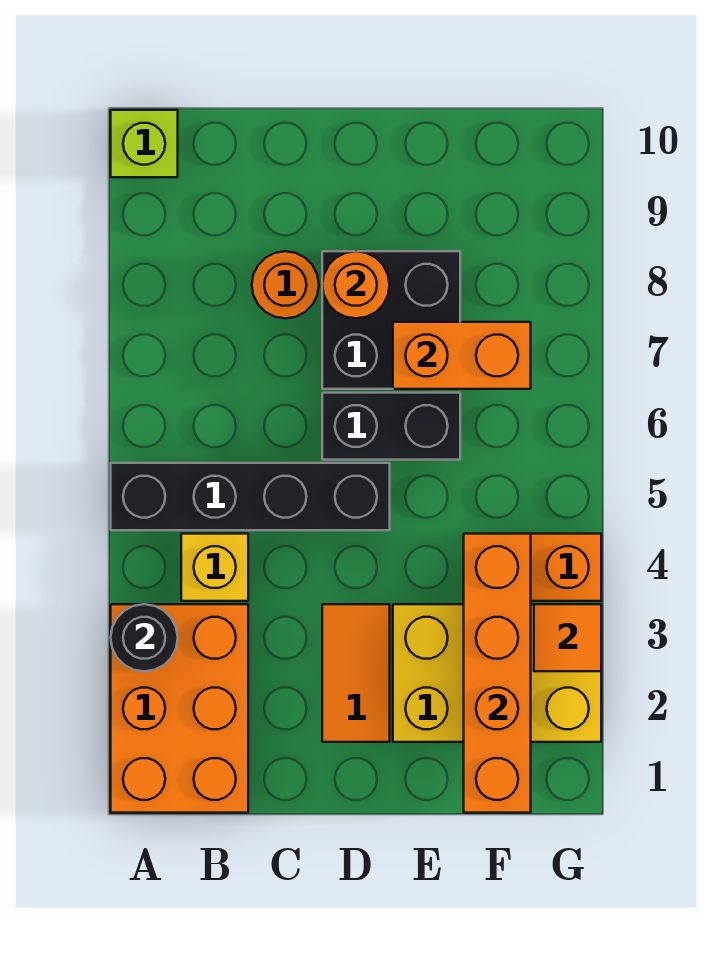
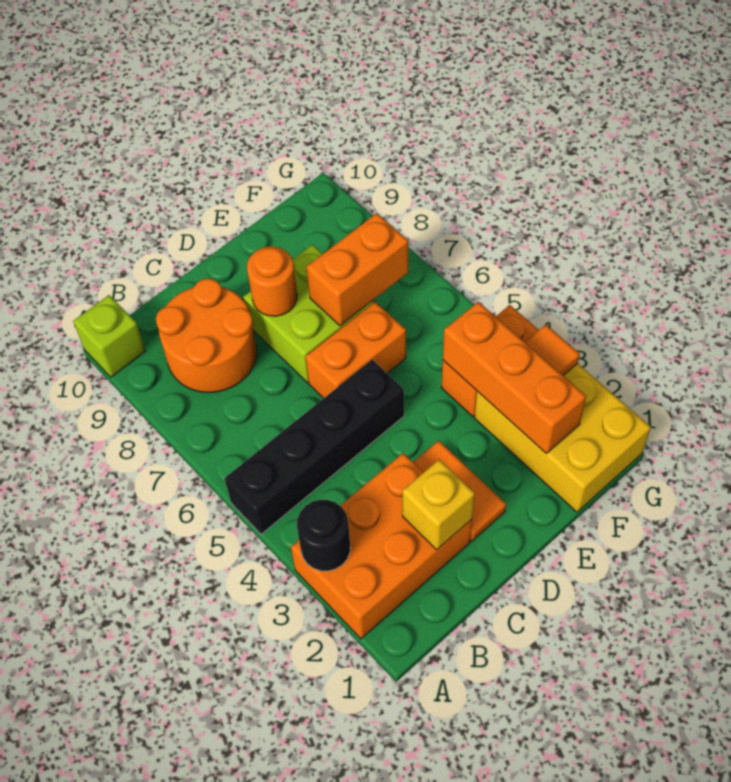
orange 2x3 brick [111,604,248,813] -> orange 2x3 brick turned to [291,453,472,639]
yellow 1x1 brick [181,534,248,601] -> yellow 1x1 brick moved to [402,459,475,550]
orange 1x1 round brick [252,251,319,318] -> orange 2x2 round brick [156,279,257,393]
black 1x2 brick [322,393,460,460] -> orange 1x2 brick [306,302,406,398]
black 2x2 brick [322,251,460,389] -> lime 2x2 brick [243,245,374,383]
yellow 2x3 brick [393,604,601,742] -> yellow 2x3 brick turned to [475,364,651,512]
orange 1x4 brick [464,534,531,813] -> orange 1x3 brick [443,302,586,453]

